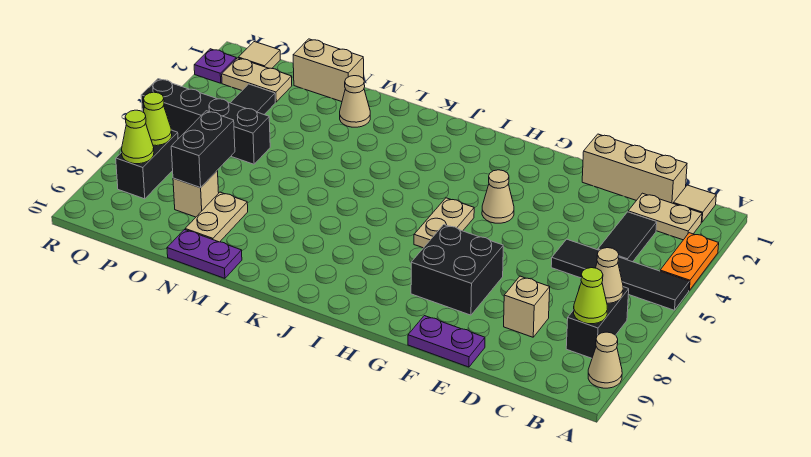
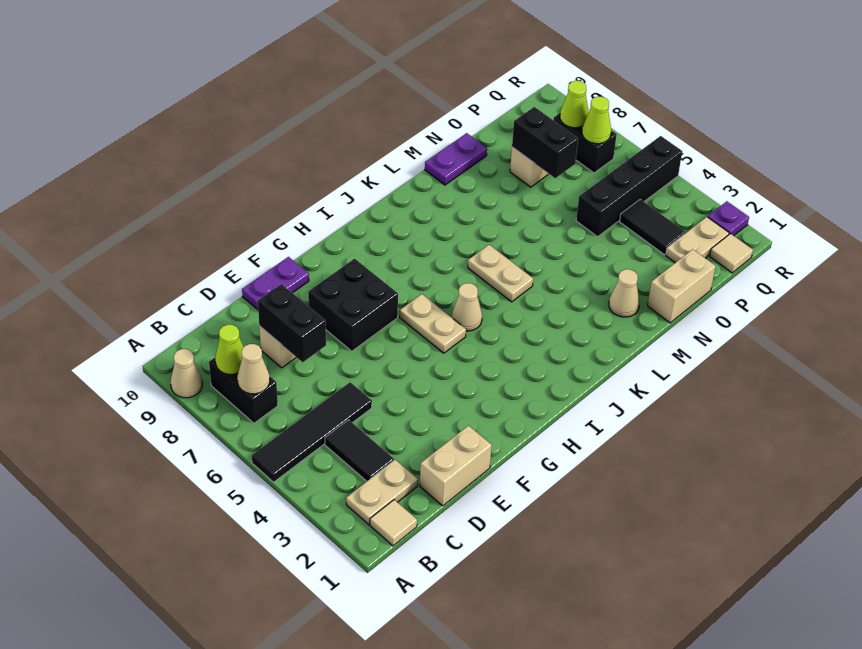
orange 1x2 plate [660,233,719,290] -> none
tan 1x3 brick [582,134,687,203] -> tan 1x2 brick [420,426,492,506]
none -> black 1x2 brick [258,284,326,362]
tan 1x1 cone [482,170,514,223] -> tan 1x1 cone moved to [452,283,482,331]
tan 1x2 plate [185,192,248,242] -> tan 1x2 plate moved to [468,245,533,302]

